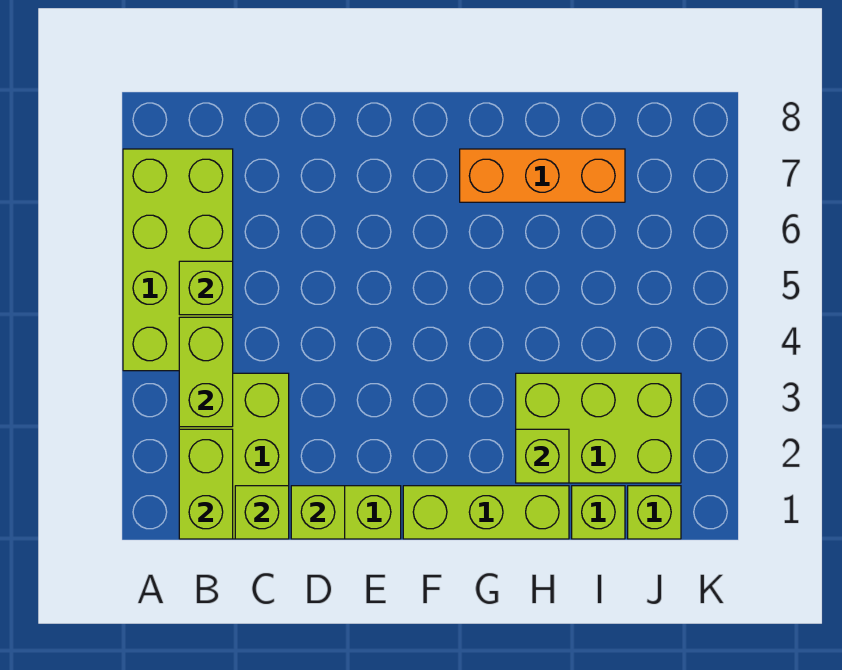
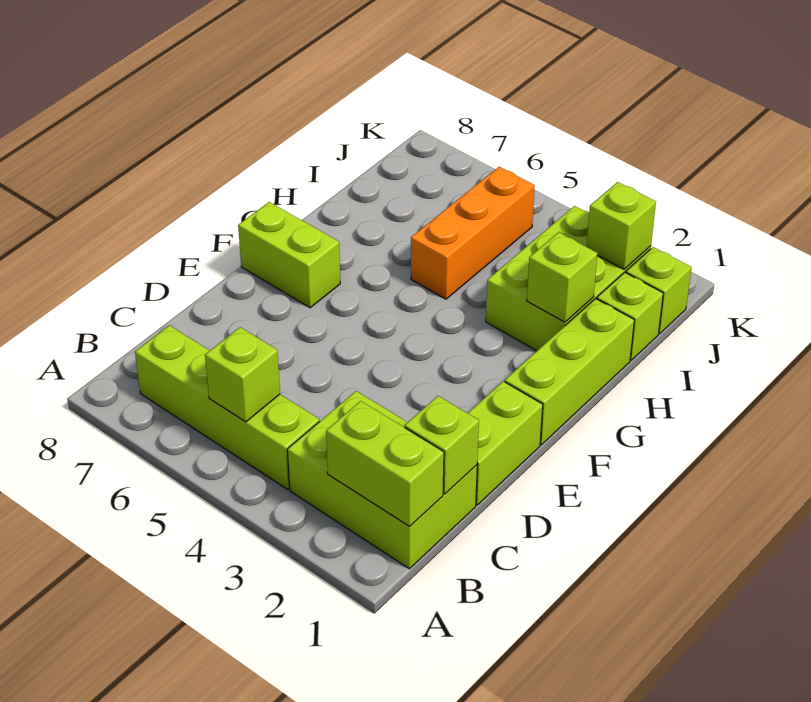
lime 2x4 brick [123,149,233,371] -> lime 1x4 brick [135,325,320,490]
lime 1x2 brick [179,317,233,427] -> lime 1x2 brick moved to [238,202,340,308]
lime 1x1 brick [291,486,345,539] -> lime 1x1 brick moved to [586,182,656,269]
orange 1x3 brick [460,149,625,202] -> orange 1x3 brick moved to [411,167,535,299]

